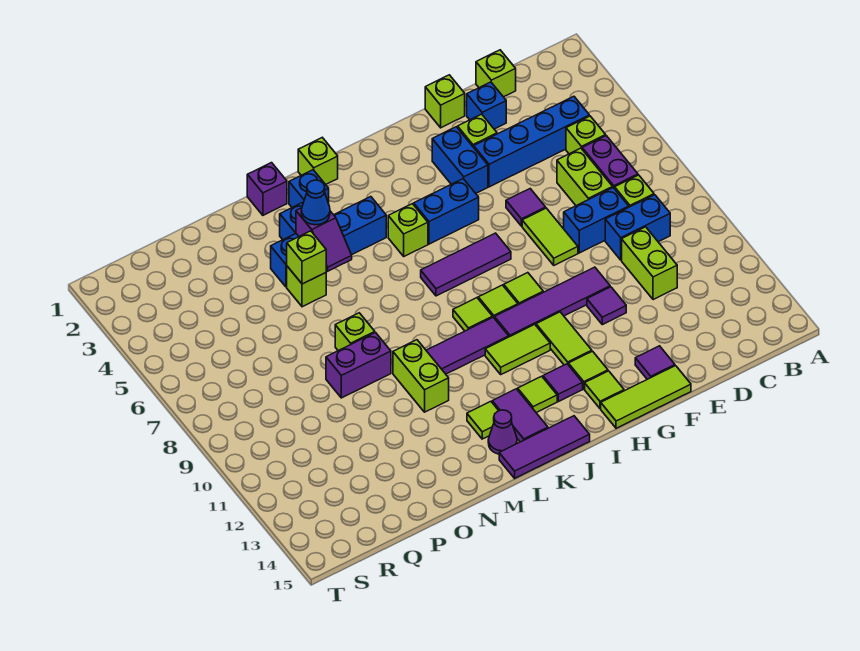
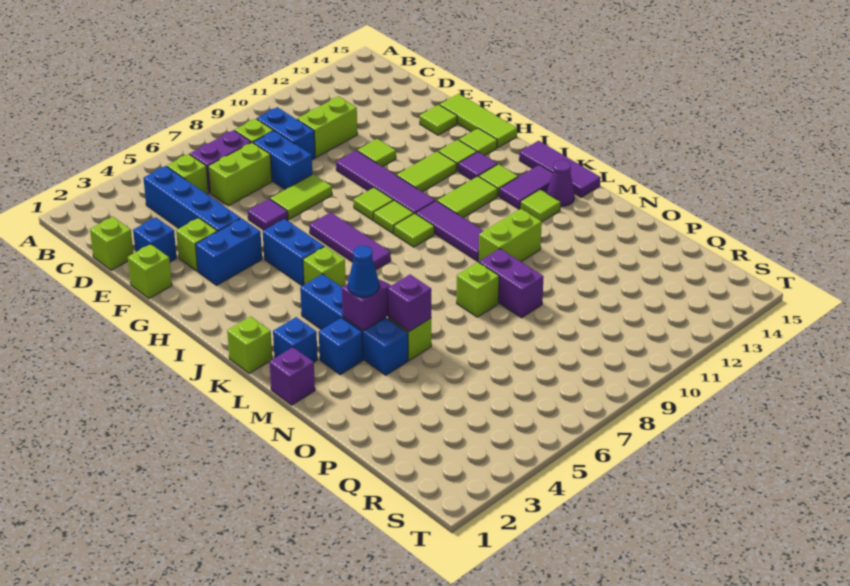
purple 1x1 tile [587,287,626,325] -> lime 1x1 tile [357,139,396,167]
purple 1x1 tile [635,346,675,379] -> lime 1x1 tile [419,105,457,135]
lime 1x2 tile [485,324,550,374] -> lime 1x2 tile turned to [437,176,498,218]
lime 1x1 brick [287,231,326,284] -> purple 1x1 brick [388,275,431,332]

